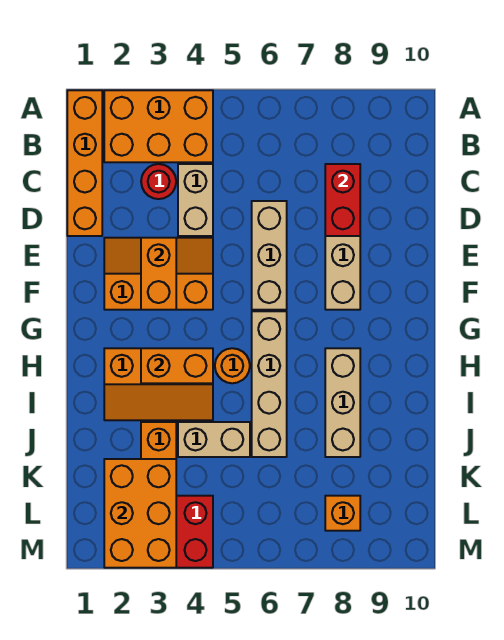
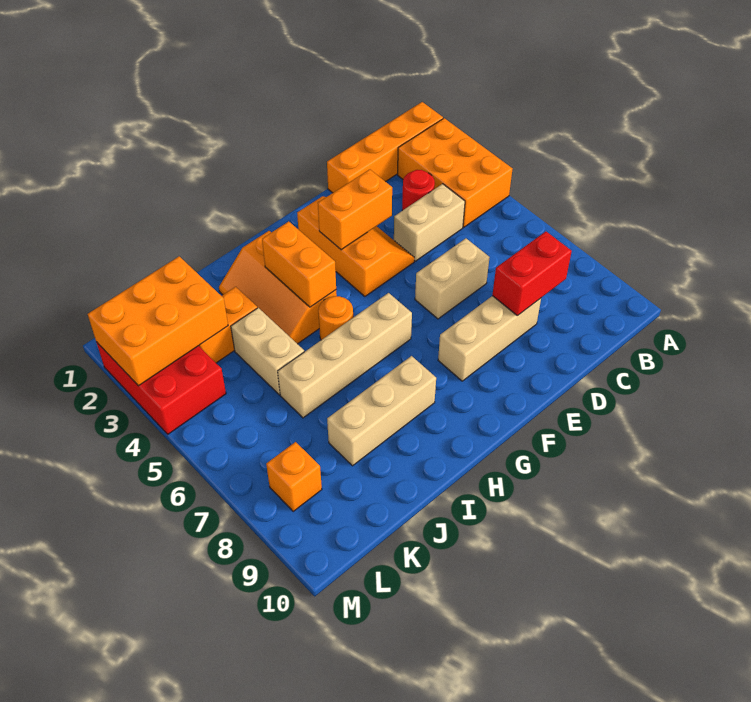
tan 1x3 brick [252,201,287,310] -> tan 1x2 brick [415,238,490,319]

